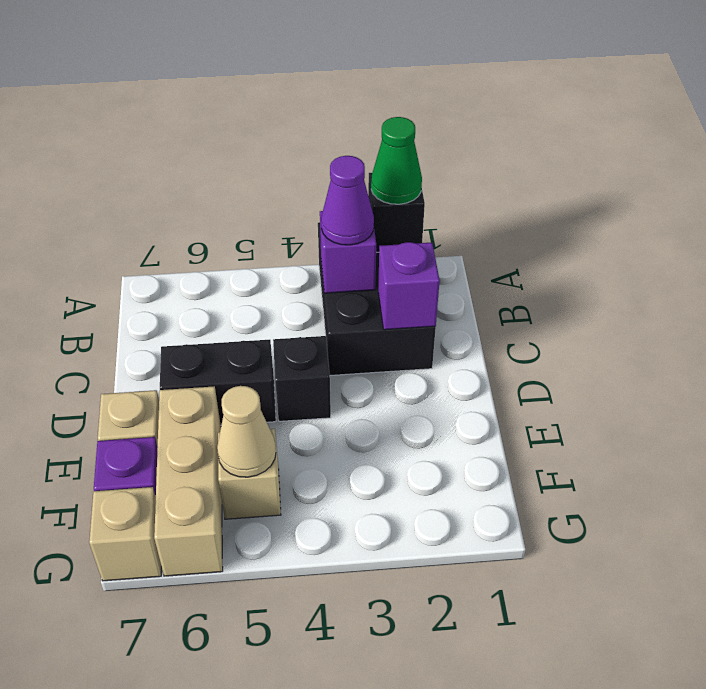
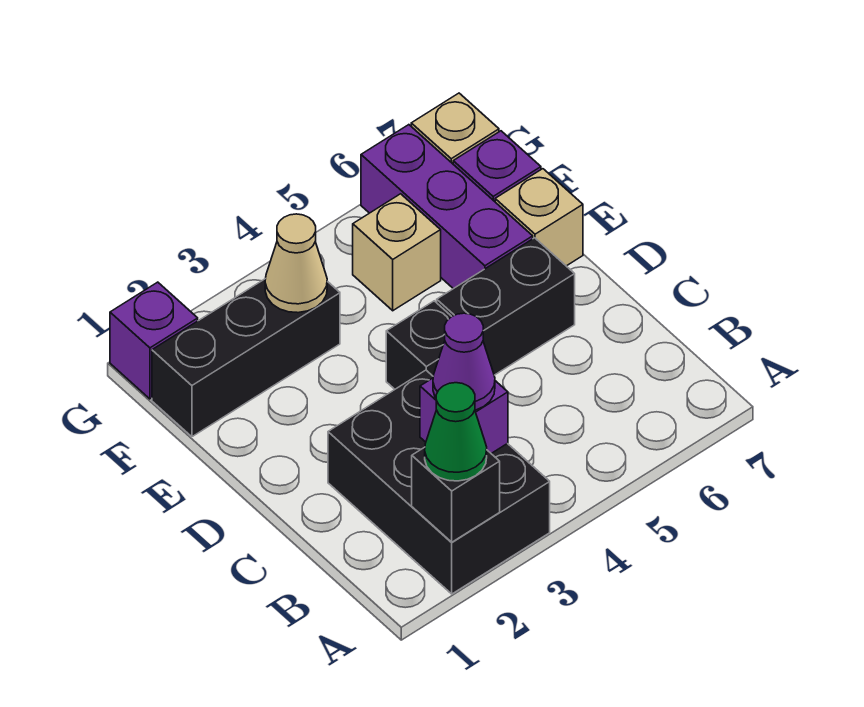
purple 1x1 brick [378,242,440,330] -> purple 1x1 brick moved to [110,282,198,399]
tan 1x3 brick [154,386,223,576] -> purple 1x3 brick [361,125,533,289]
none -> black 1x3 brick [152,279,340,437]
tan 1x1 cone [217,386,276,477] -> tan 1x1 cone moved to [265,214,327,313]

